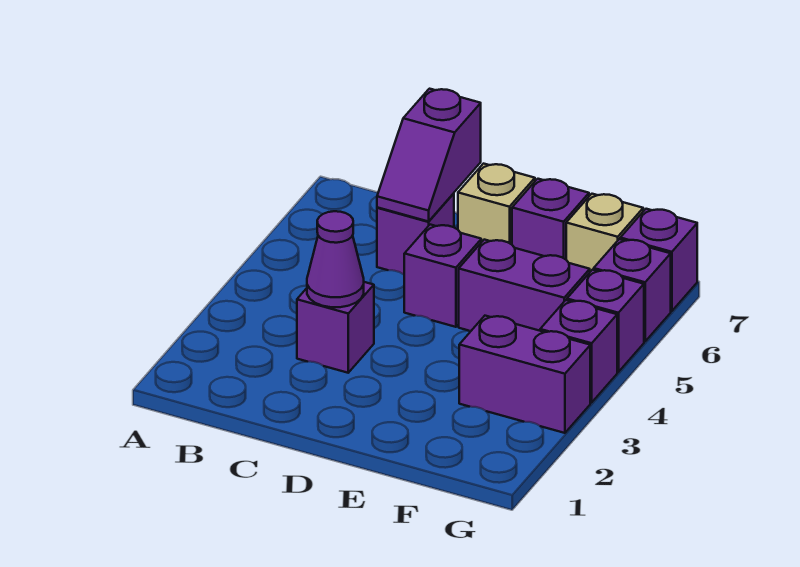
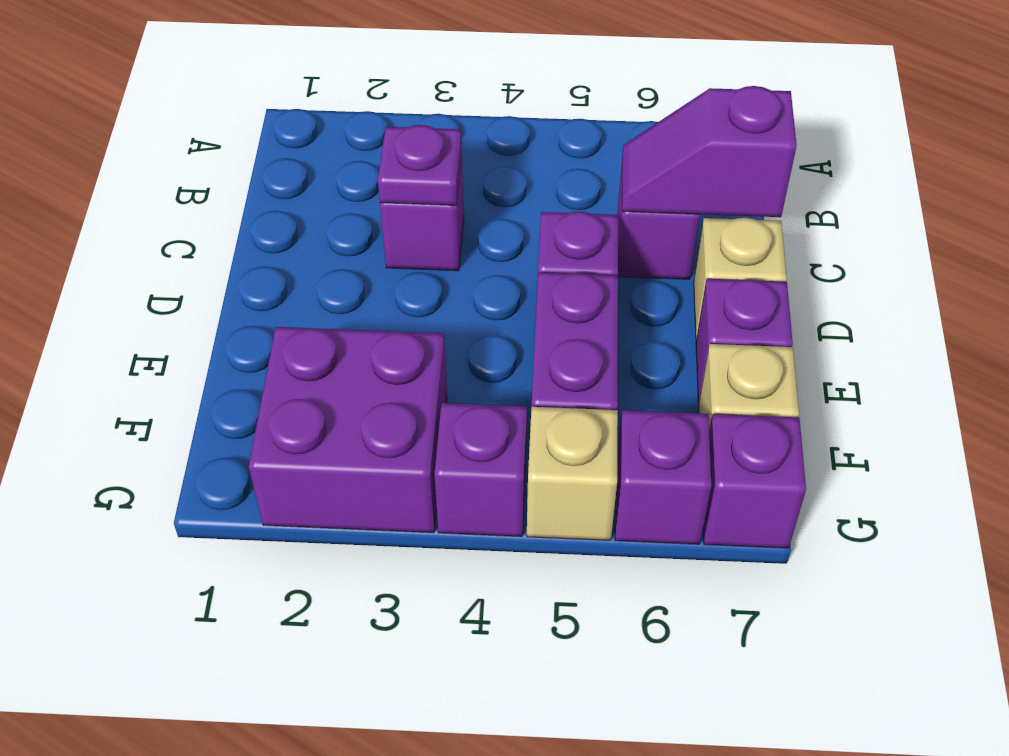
purple 1x1 cone [307,211,364,307] -> purple 1x1 plate [378,125,462,205]
purple 1x2 brick [459,316,590,433] -> purple 2x2 brick [249,327,447,533]
purple 1x1 brick [567,270,644,372] -> tan 1x1 brick [527,407,618,540]

